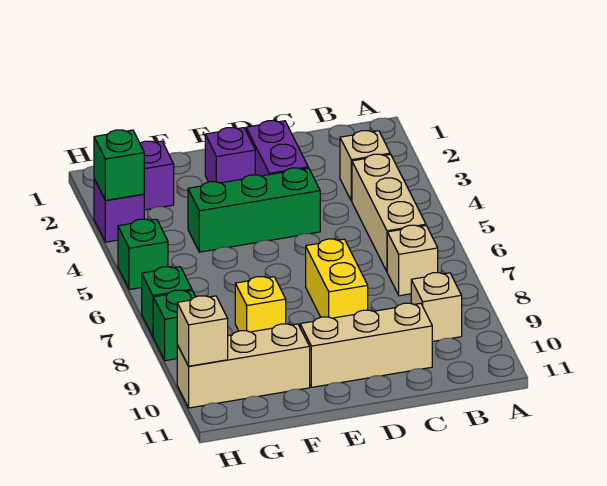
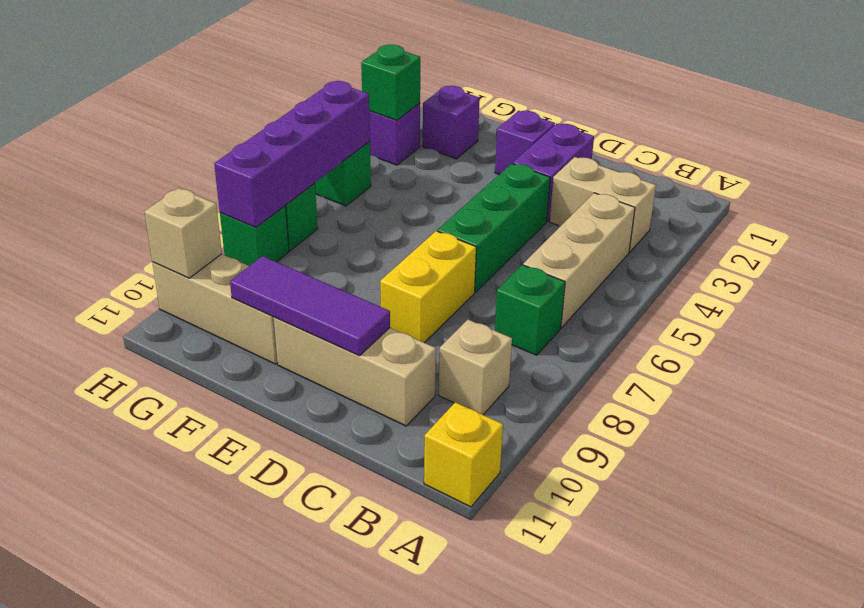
tan 1x1 brick [340,131,390,201] -> tan 1x2 brick [550,157,656,252]
tan 1x1 brick [387,225,438,296] -> green 1x1 brick [495,265,565,355]
green 1x3 brick [188,168,320,252] -> green 1x3 brick turned to [437,164,550,292]
none -> purple 1x3 tile [230,256,390,356]
yellow 1x1 brick [235,277,286,332] -> yellow 1x1 brick moved to [424,402,503,507]
none -> purple 1x4 brick [214,81,370,227]

